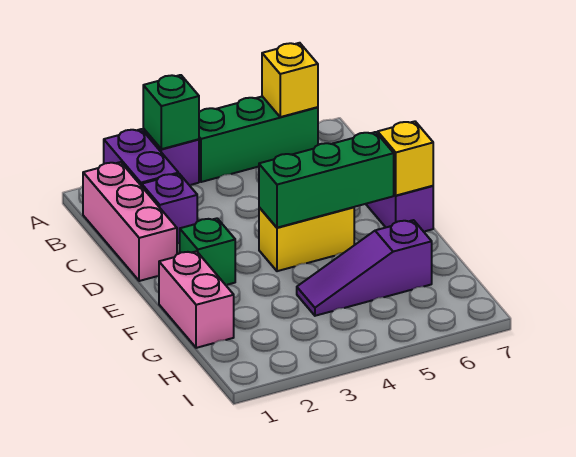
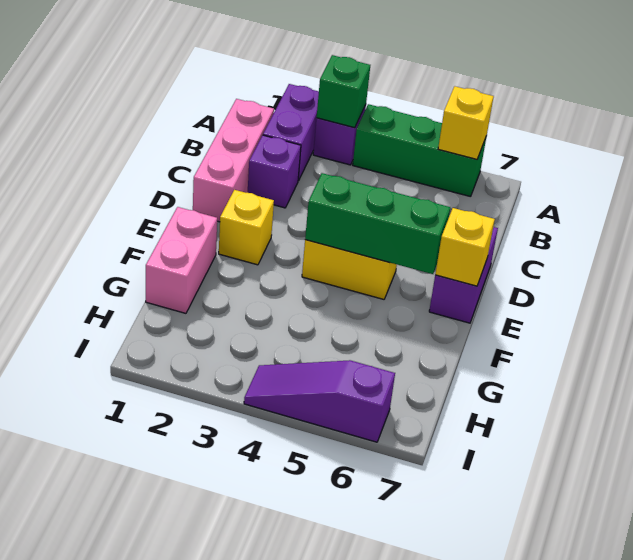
green 1x1 brick [180,218,235,285] -> yellow 1x1 brick [219,190,274,265]
purple 1x3 slope [297,220,432,316] -> purple 1x3 slope moved to [244,360,395,442]

